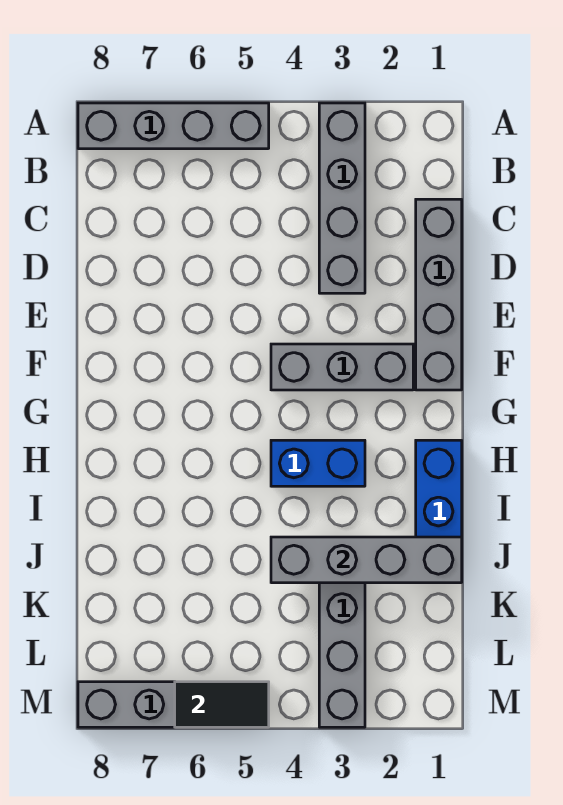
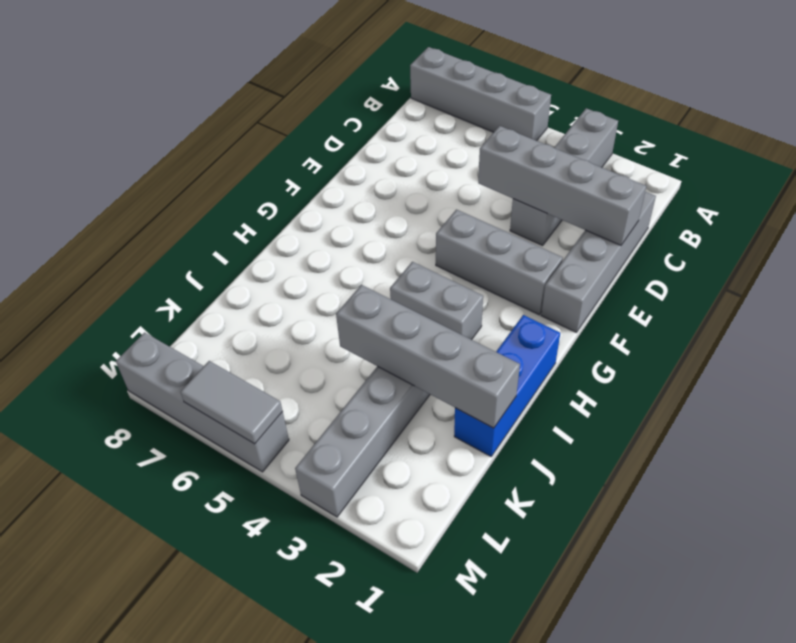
none -> grey 1x4 brick [478,126,646,245]
blue 1x2 brick [271,440,365,486] -> grey 1x2 brick [390,262,483,340]
black 1x2 tile [175,682,269,727] -> grey 1x2 tile [180,361,282,444]

